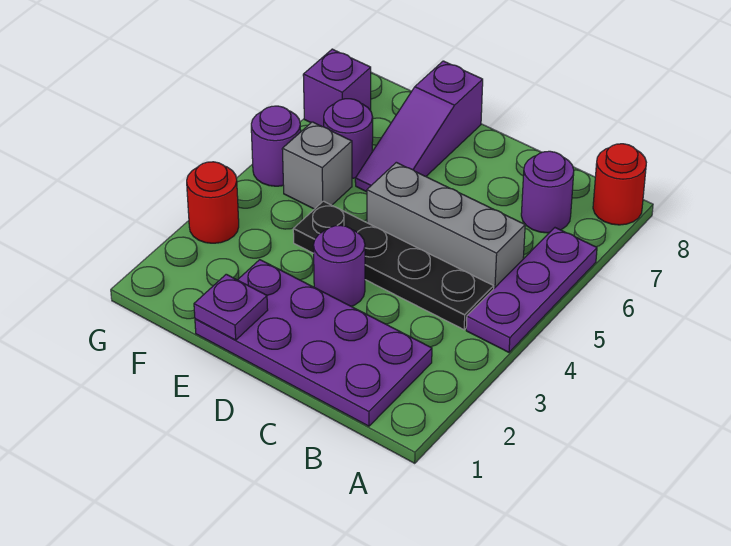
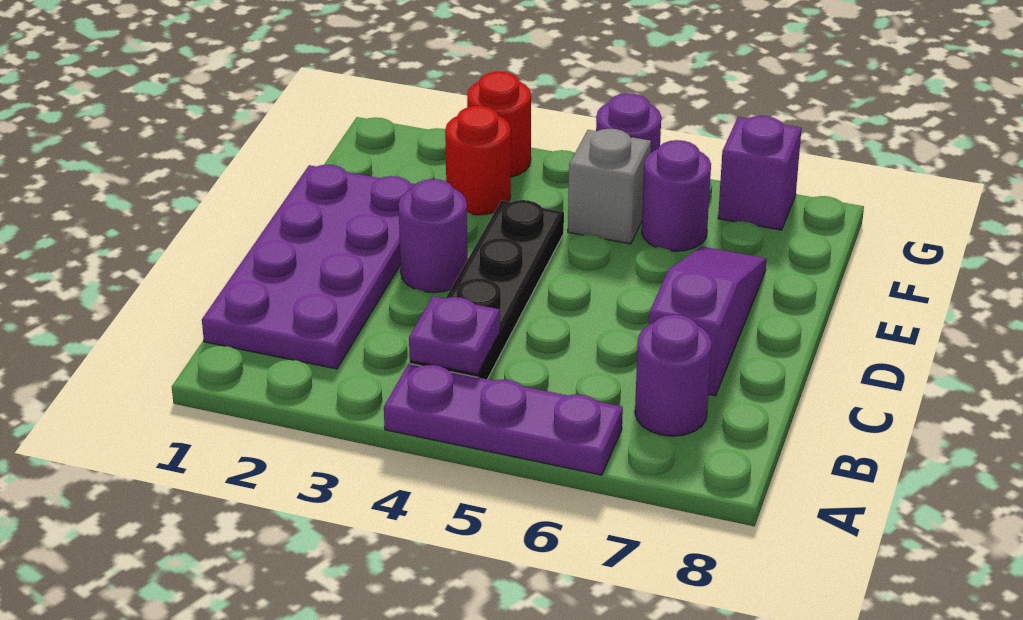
red 1x1 round brick [593,144,646,225] -> red 1x1 round brick moved to [445,106,511,215]
grey 1x3 brick [367,162,525,288] -> none
purple 1x1 plate [194,274,268,340] -> purple 1x1 plate moved to [409,296,500,374]
purple 1x3 slope [355,61,483,192] -> purple 1x3 slope turned to [649,246,766,396]

